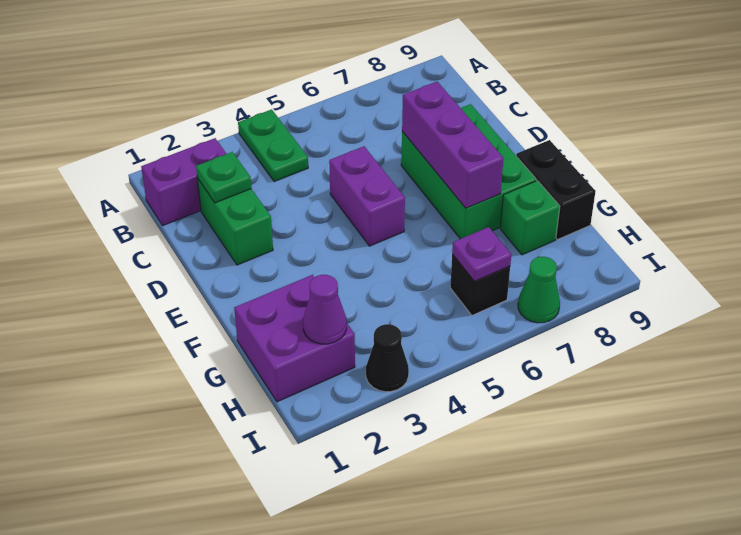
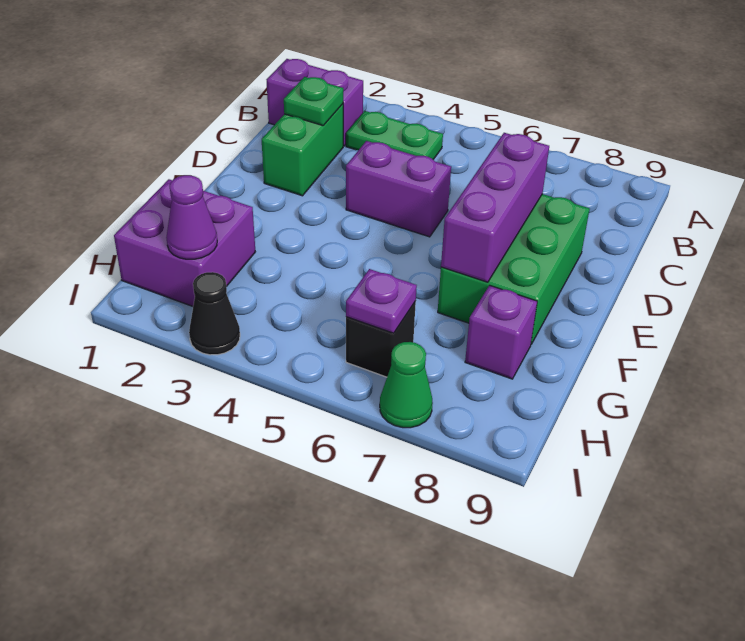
green 1x2 plate [238,109,308,182] -> green 1x2 plate turned to [346,111,443,159]
purple 1x2 brick [329,146,405,246] -> purple 1x2 brick turned to [346,141,451,237]
black 1x2 brick [516,140,596,239] -> none
green 1x1 brick [500,181,560,255] -> purple 1x1 brick [465,285,537,379]

